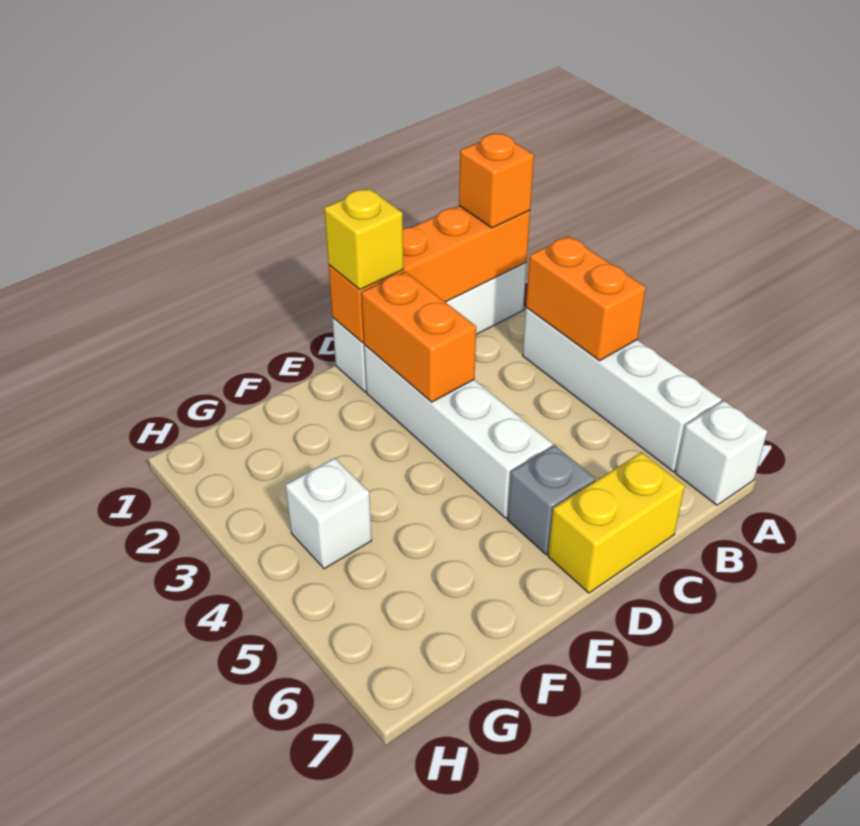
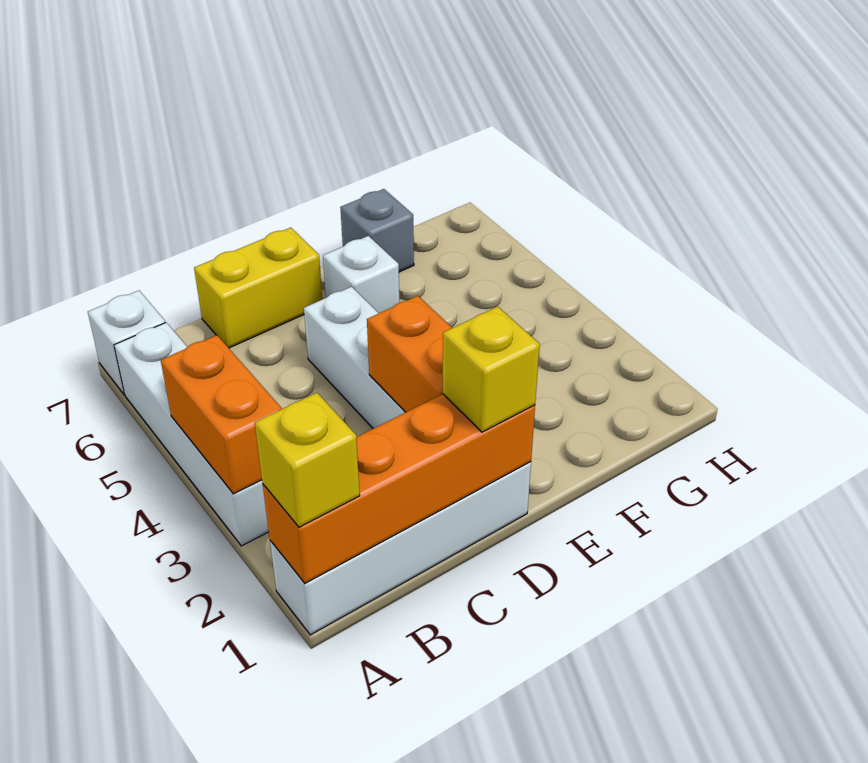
orange 1x1 brick [459,134,534,228] -> yellow 1x1 brick [255,393,360,527]
grey 1x1 brick [508,445,595,555] -> grey 1x1 brick moved to [340,189,414,272]
white 1x1 brick [285,458,372,569] -> white 1x1 brick moved to [323,236,399,313]

